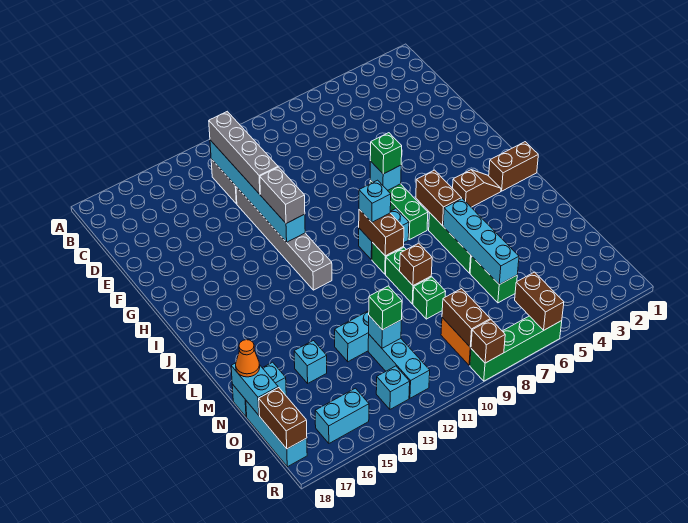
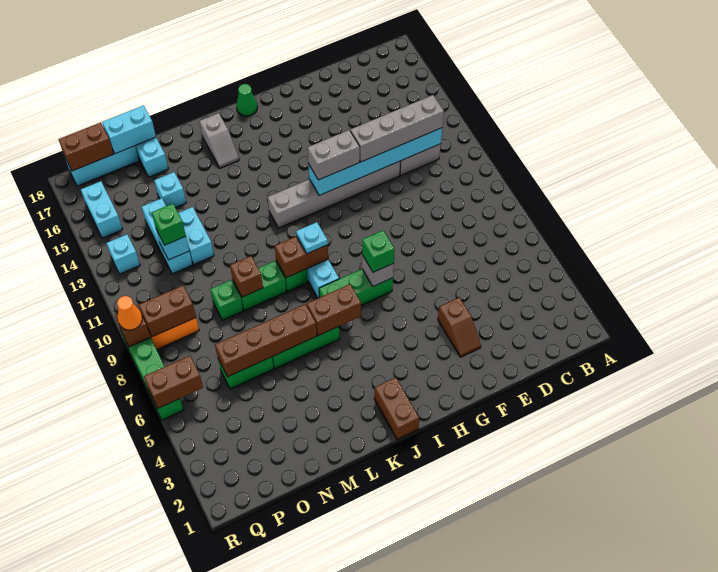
cyan 1x1 brick [370,161,401,190] -> grey 1x1 brick [362,255,394,286]
none -> green 1x1 cone [237,84,258,116]
brown 1x2 slope [453,170,501,207] -> brown 1x2 slope moved to [438,297,481,357]
cyan 1x1 brick [359,180,391,222] -> cyan 1x1 plate [296,222,328,253]
none -> grey 1x2 slope [199,113,239,168]
cyan 1x4 brick [443,199,519,285] -> brown 1x4 brick [215,304,317,377]
orange 1x1 cone [236,340,260,377] -> orange 1x1 cone moved to [117,296,142,330]
cyan 1x3 brick [368,335,430,398] -> cyan 1x3 brick turned to [142,198,193,274]

